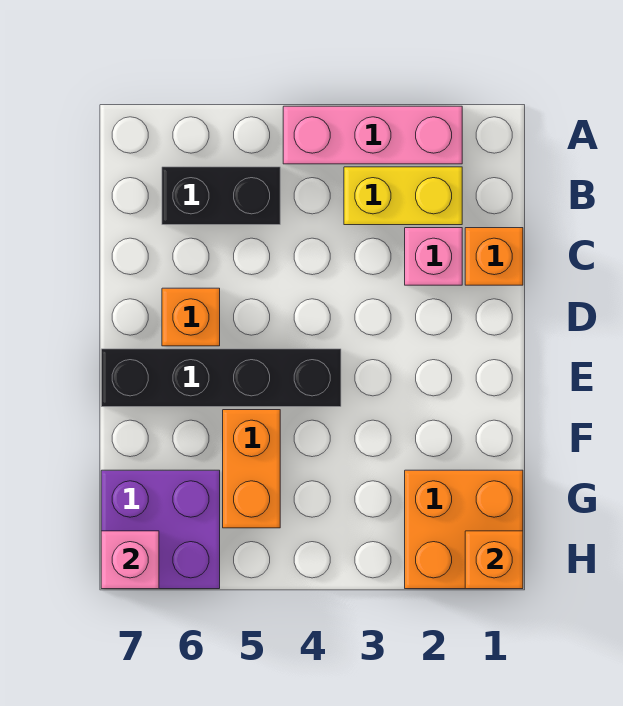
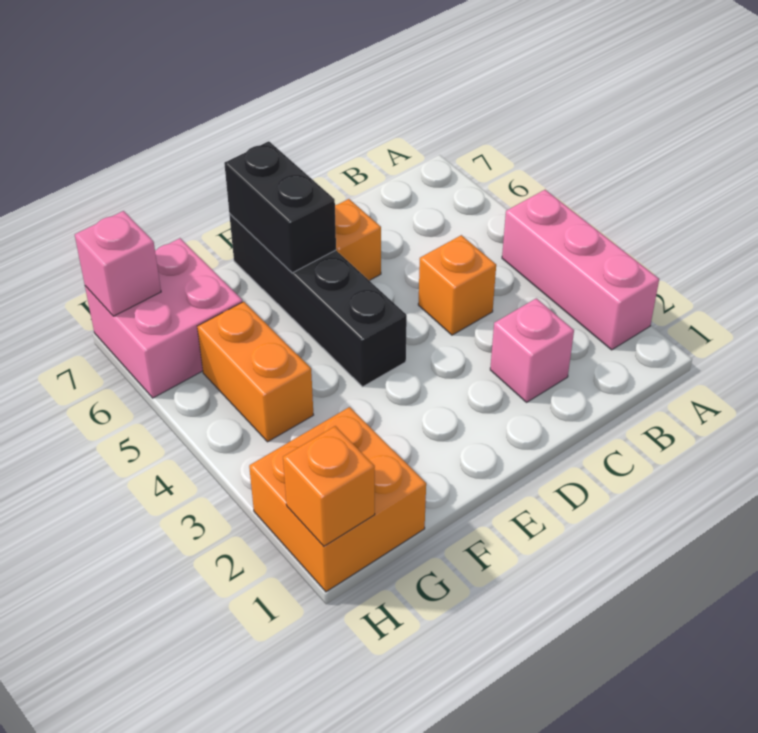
yellow 1x2 brick [344,167,462,225] -> none
black 1x2 brick [162,167,280,225] -> black 1x2 brick moved to [224,141,336,273]
orange 1x1 brick [465,228,523,285] -> orange 1x1 brick moved to [418,235,496,335]
orange 1x2 brick [223,410,280,528] -> orange 1x2 brick turned to [197,302,313,442]
purple 2x2 brick [101,470,220,589] -> pink 2x2 brick [85,238,243,398]

